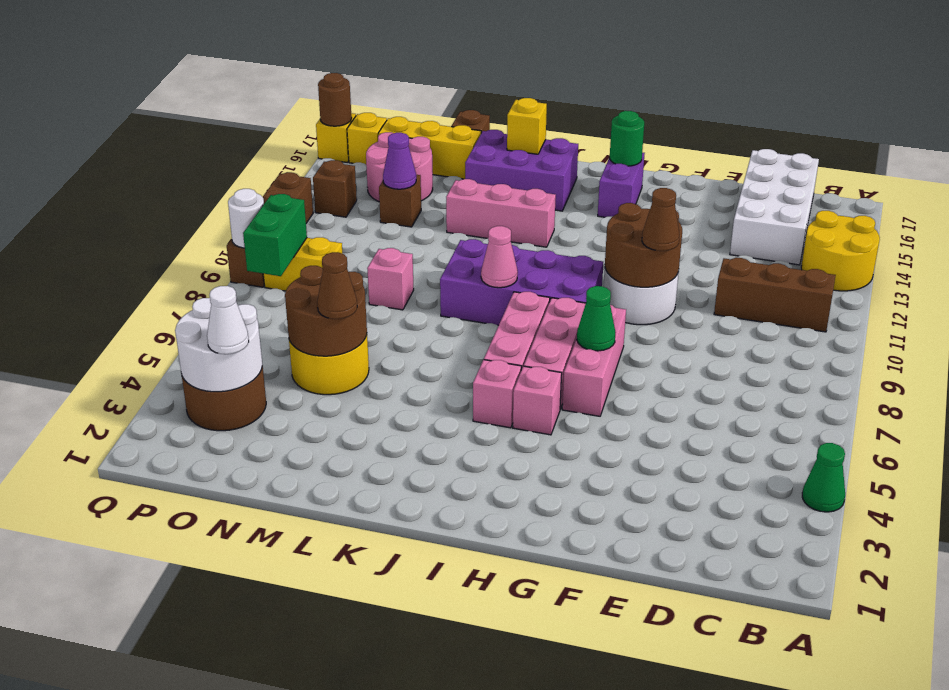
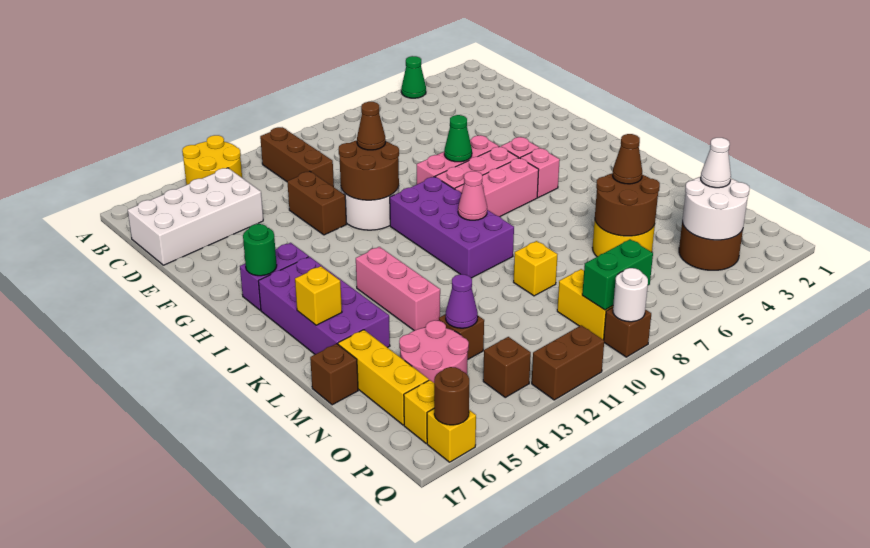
none -> brown 1x2 brick [287,171,347,235]
purple 2x3 brick [465,130,578,211] -> purple 2x4 brick [258,257,390,354]
pink 1x1 brick [367,248,414,310] -> yellow 1x1 brick [514,241,558,296]

